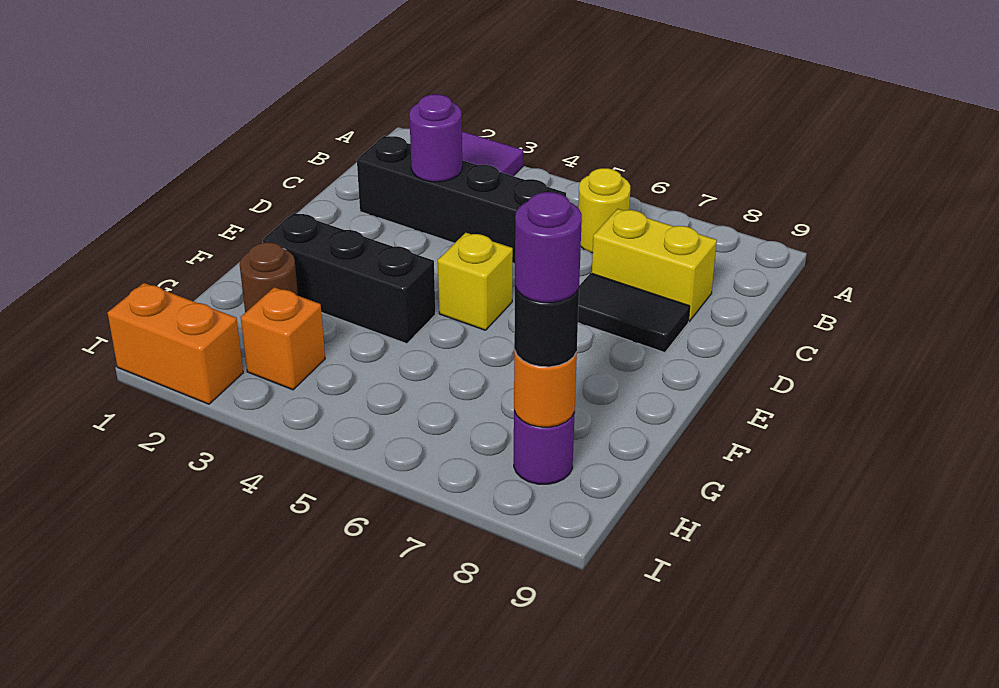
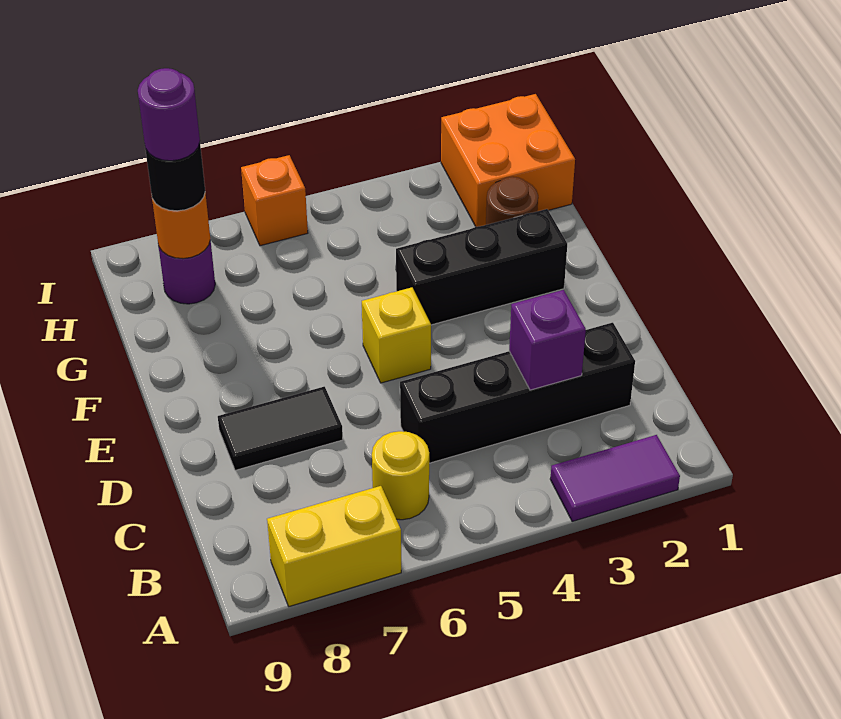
purple 1x1 round brick [409,94,462,182] -> purple 1x1 brick [509,290,586,390]
yellow 1x2 brick [592,209,717,321] -> yellow 1x2 brick moved to [267,486,401,606]
orange 1x1 brick [241,287,325,390] -> orange 1x1 brick moved to [241,155,308,246]
orange 1x2 brick [108,283,243,404] -> orange 2x2 brick [441,94,575,227]

